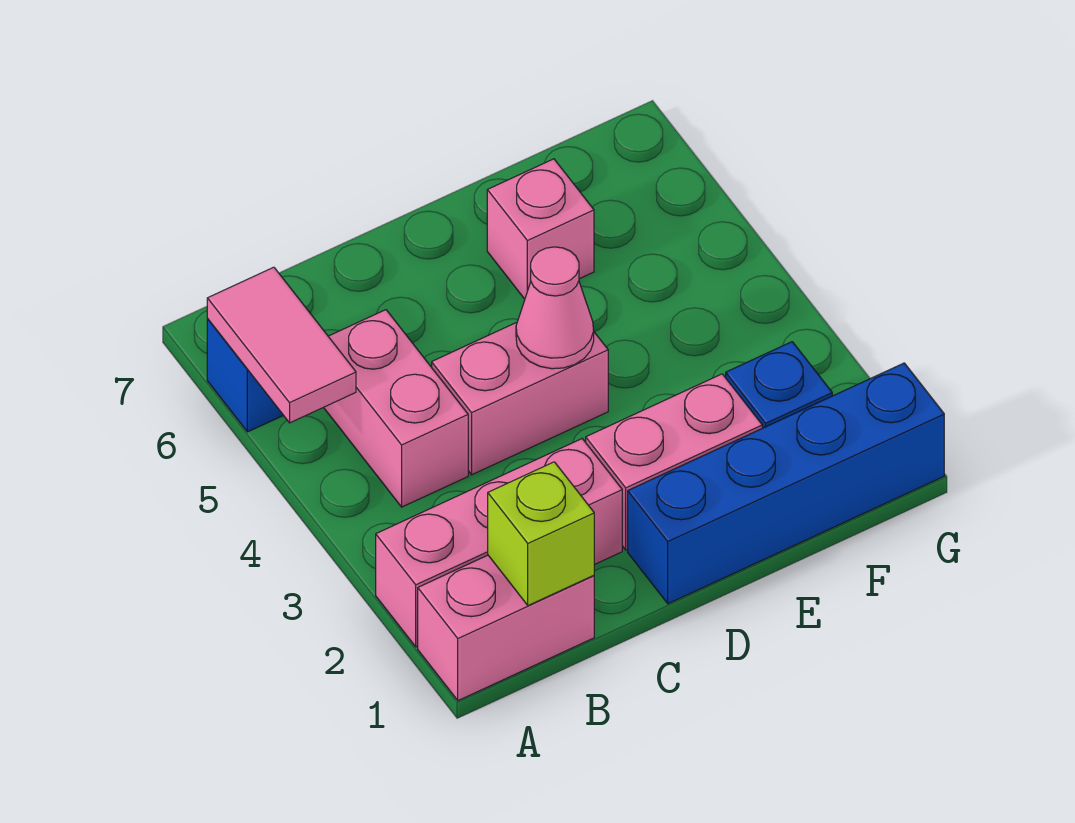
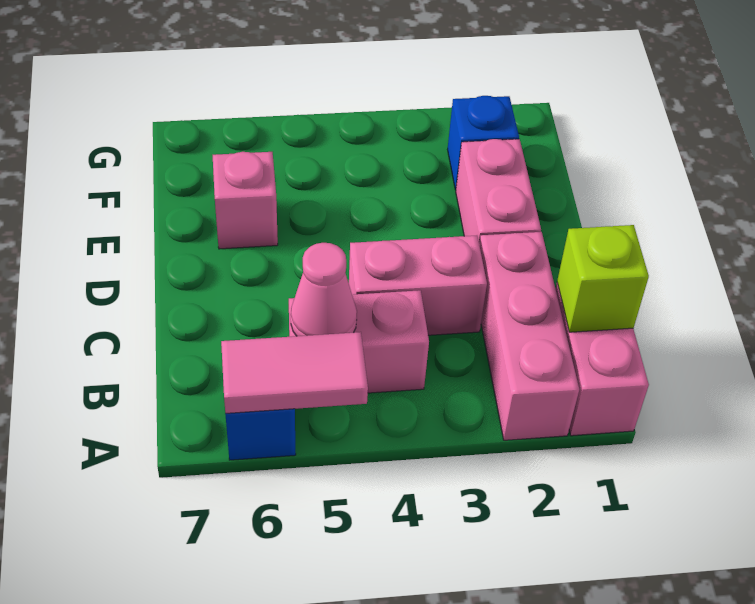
pink 1x2 brick [432,322,608,475] -> pink 1x2 brick turned to [349,236,487,335]
blue 1x4 brick [628,363,944,604] -> none
pink 1x1 cone [516,247,594,369] -> pink 1x1 cone moved to [291,243,357,336]

